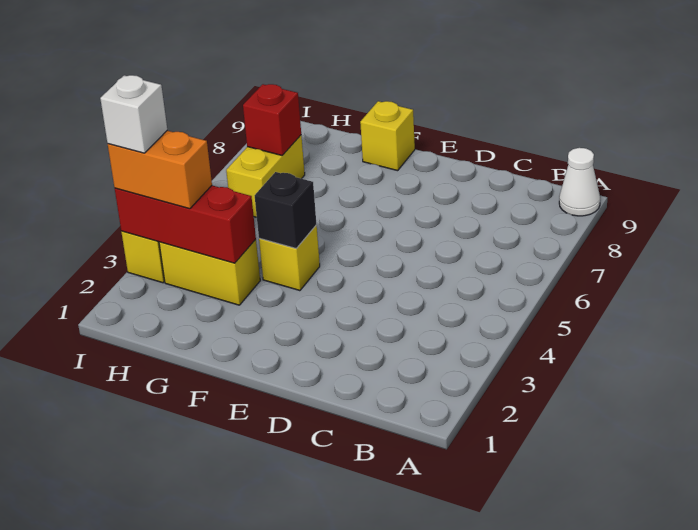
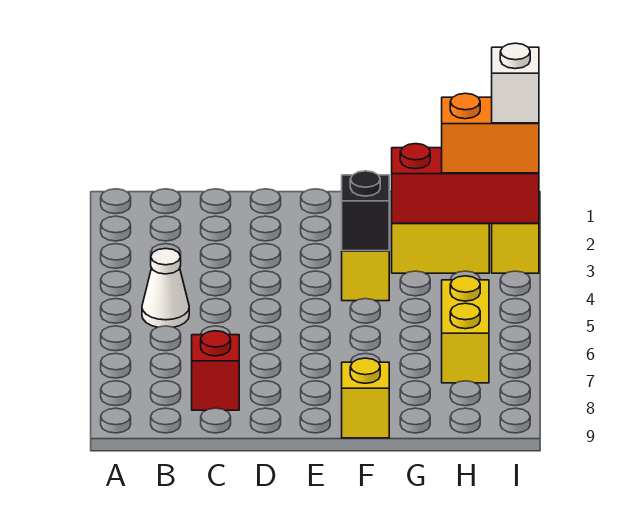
white 1x1 cone [559,148,600,216] -> white 1x1 cone moved to [142,248,189,327]
red 1x1 brick [243,84,301,155] -> red 1x1 brick moved to [192,331,239,410]

